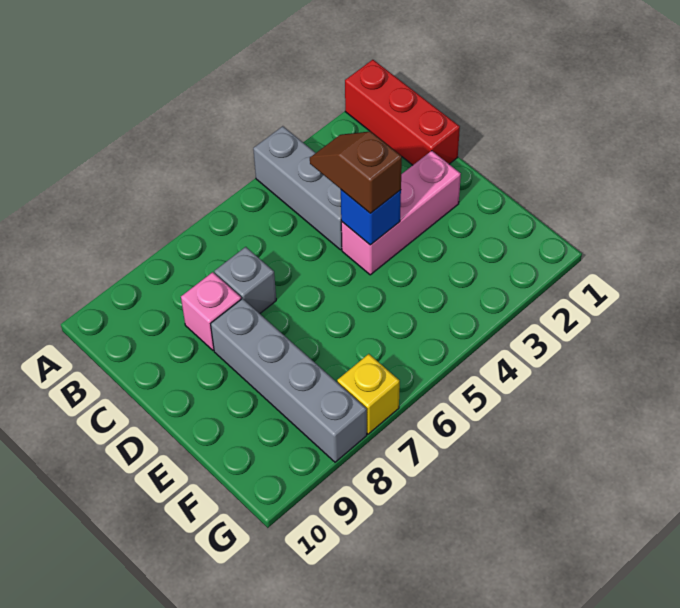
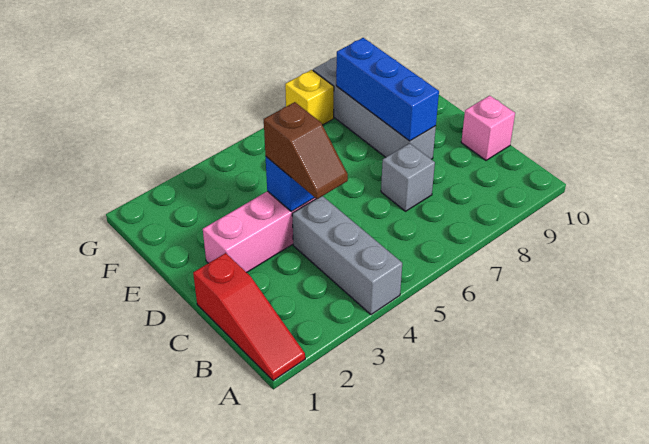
red 1x3 brick [345,60,460,165] -> red 1x3 slope [193,253,305,381]
pink 1x1 brick [181,272,241,350] -> pink 1x1 brick moved to [461,96,515,160]
none -> blue 1x3 brick [336,38,439,141]

